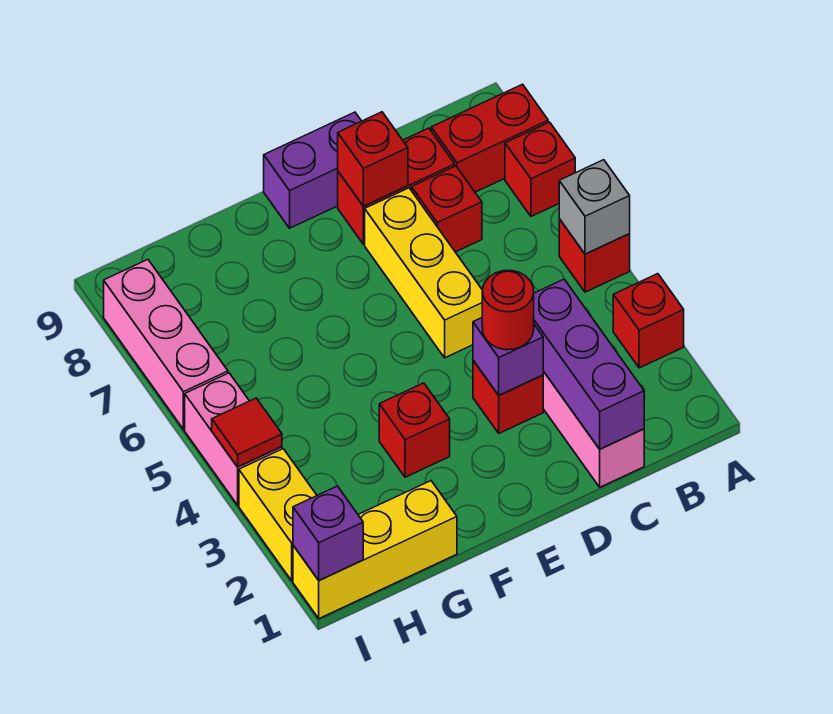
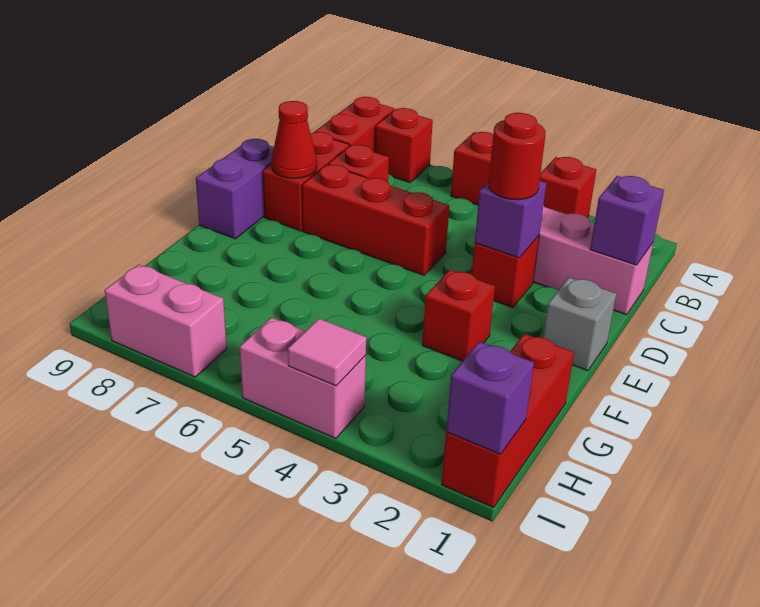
grey 1x1 brick [559,160,630,254] -> grey 1x1 brick moved to [543,277,616,371]
purple 1x3 brick [534,279,644,449] -> purple 1x1 brick [590,176,664,265]
yellow 1x3 brick [365,188,482,358] -> red 1x3 brick [302,165,449,275]
red 1x1 brick [338,112,408,206] -> red 1x1 cone [271,101,317,178]
yellow 1x3 brick [293,481,457,619] -> red 1x3 brick [442,334,574,508]
yellow 1x2 brick [239,449,317,581] -> none
red 1x1 tile [212,398,282,467] -> pink 1x1 tile [288,319,366,386]
pink 1x3 brick [104,260,228,429] -> pink 1x2 brick [105,264,227,377]

